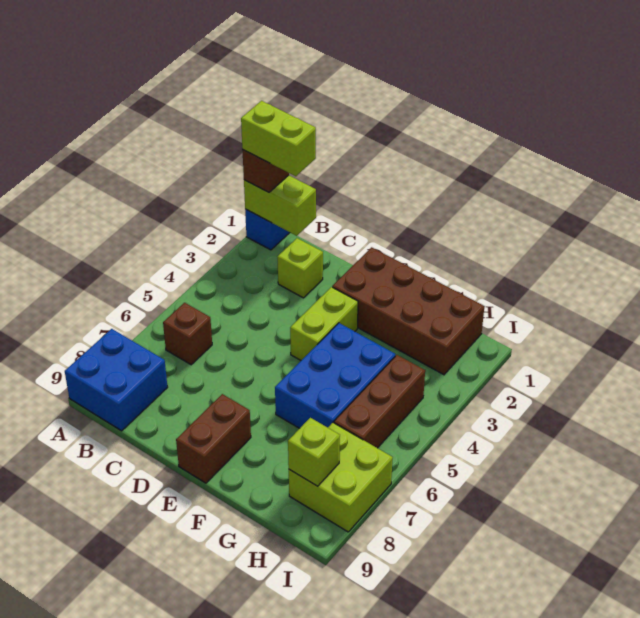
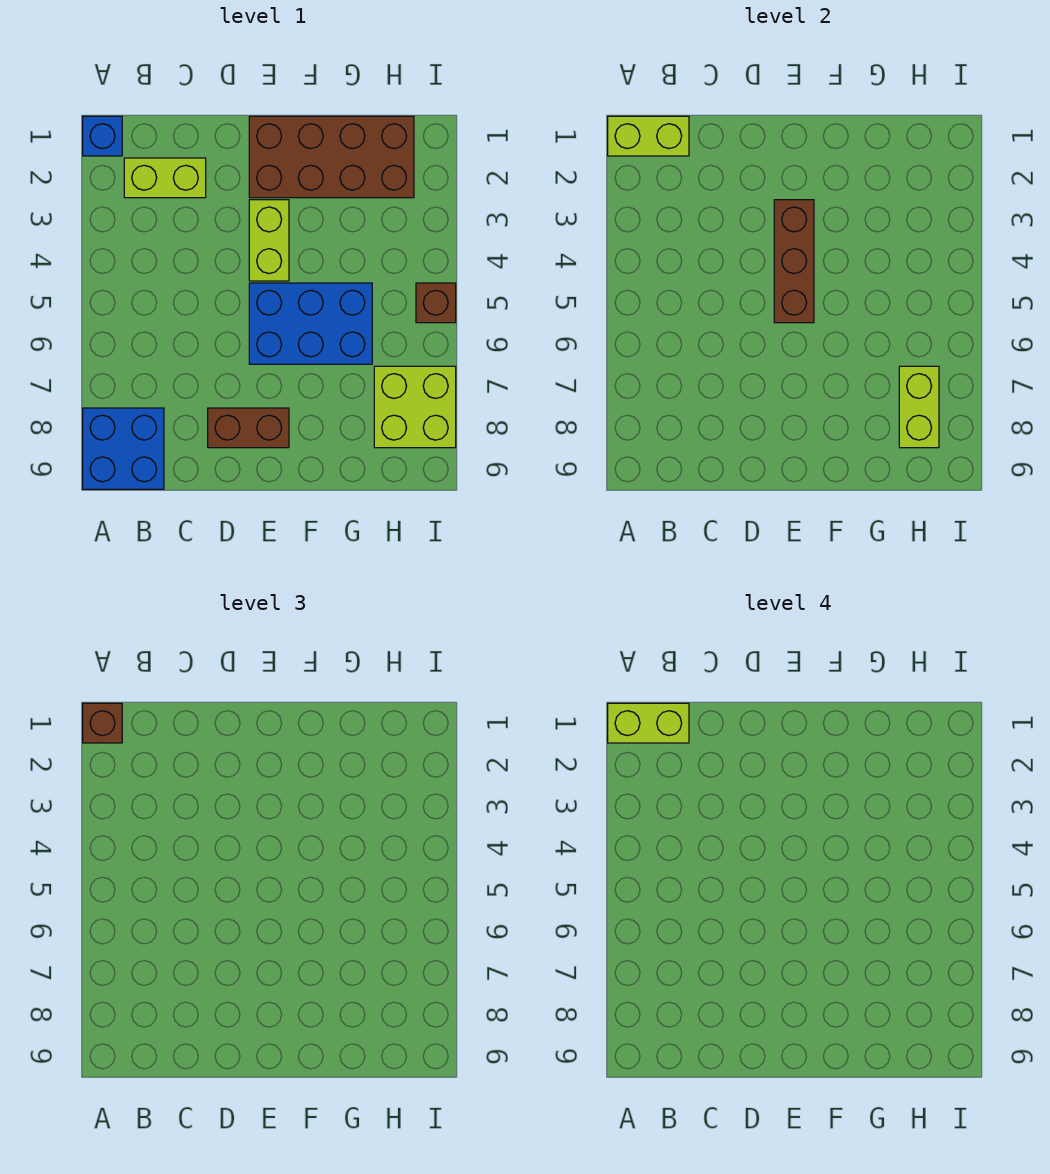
brown 1x1 brick [163,303,212,365] -> brown 1x1 brick moved to [416,283,456,323]
lime 1x1 brick [277,238,323,298] -> lime 1x2 brick [124,158,206,198]
brown 1x2 brick [176,394,251,483] -> brown 1x2 brick turned to [208,408,289,448]
blue 2x3 brick [275,323,395,428] -> blue 2x3 brick turned to [249,283,372,364]
brown 1x3 brick [334,355,425,448] -> brown 1x3 brick moved to [774,200,814,323]
lime 1x1 brick [288,418,340,486] -> lime 1x2 brick [899,366,939,448]

